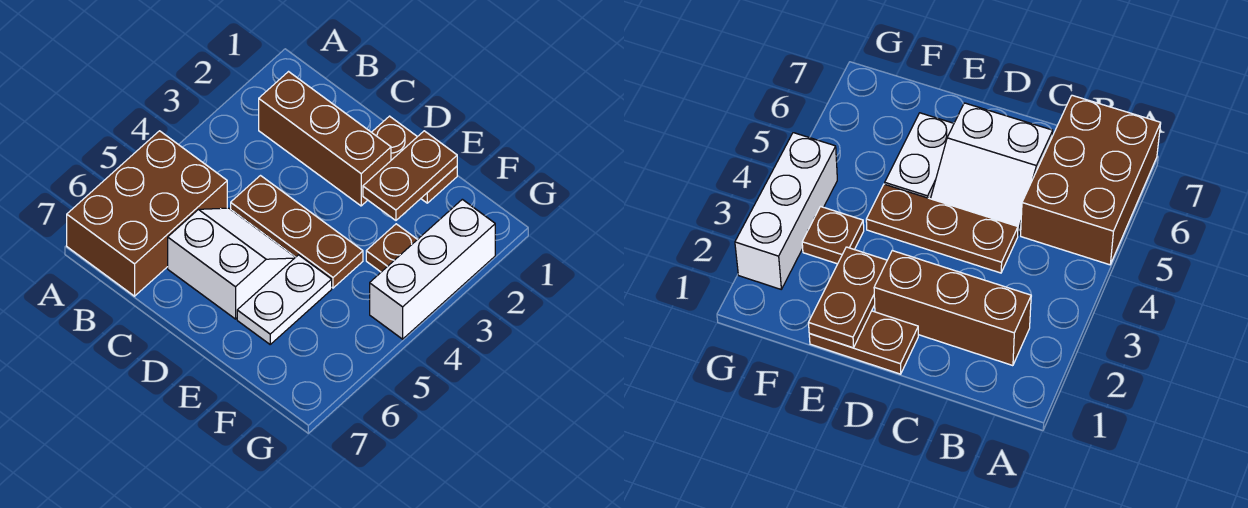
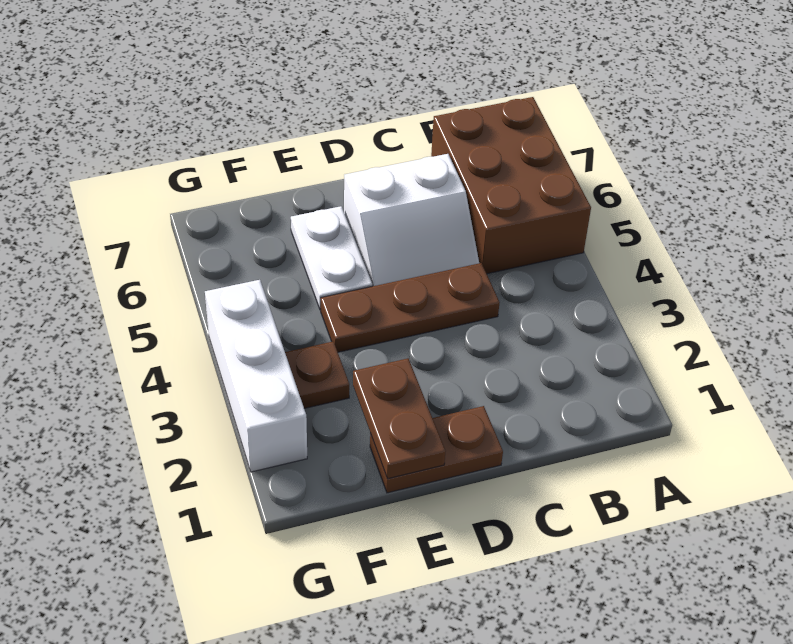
brown 1x3 brick [259,72,391,206] -> none

